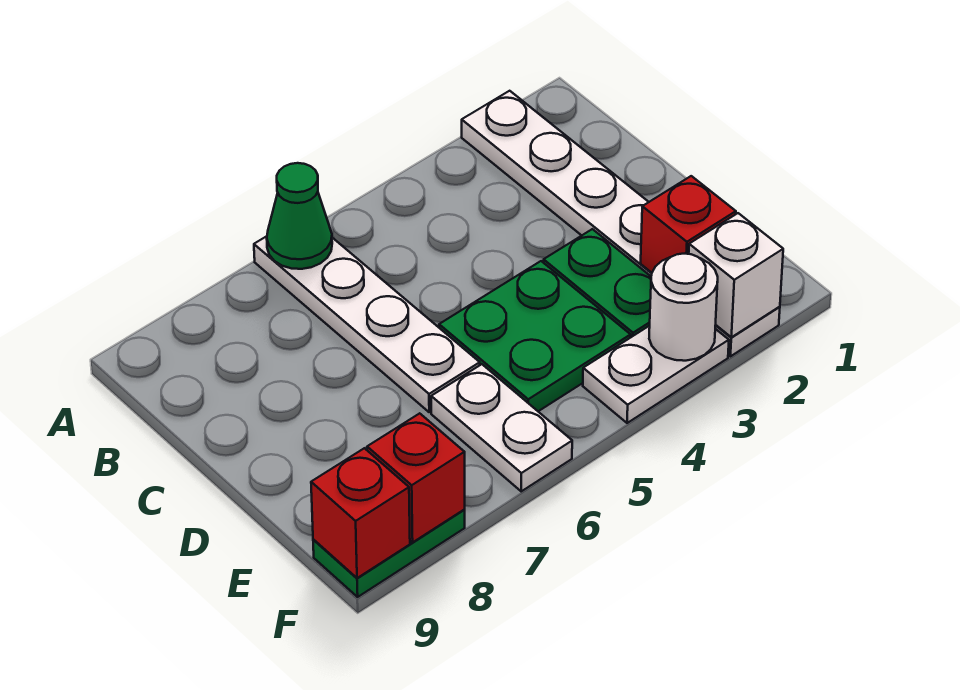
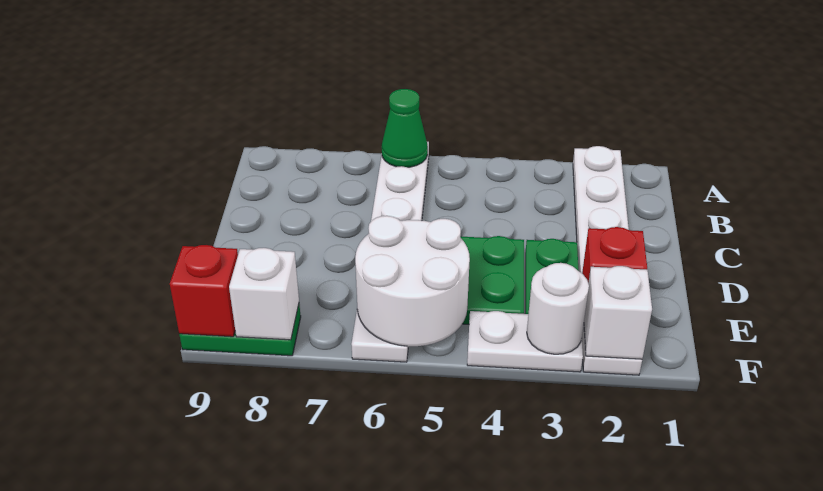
none -> white 2x2 round brick [355,216,470,346]
red 1x1 brick [367,413,465,542] -> white 1x1 brick [229,248,299,340]

